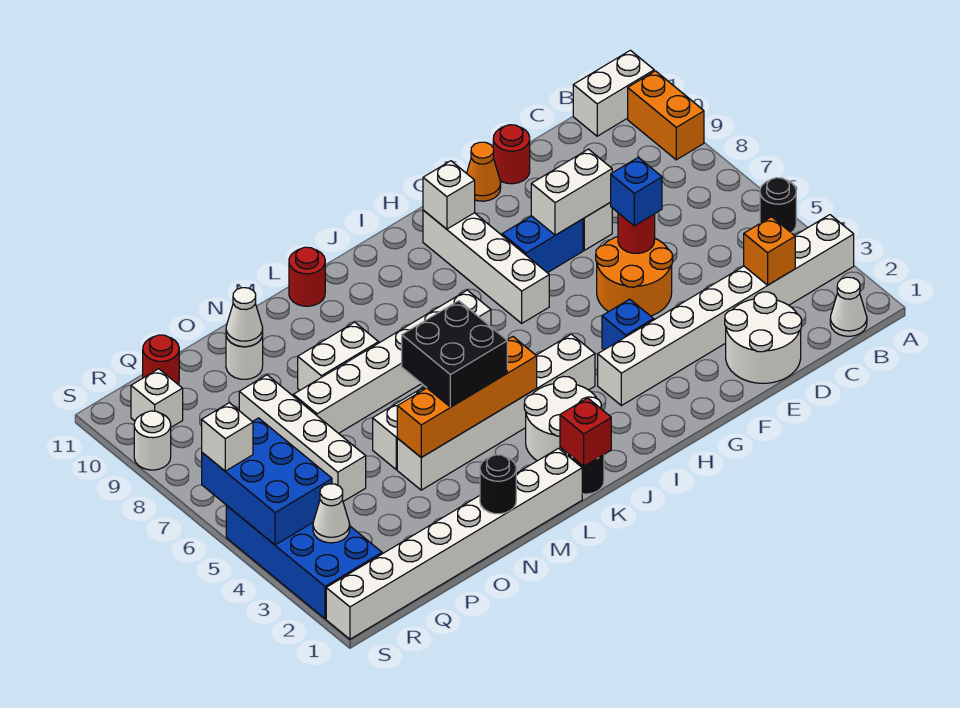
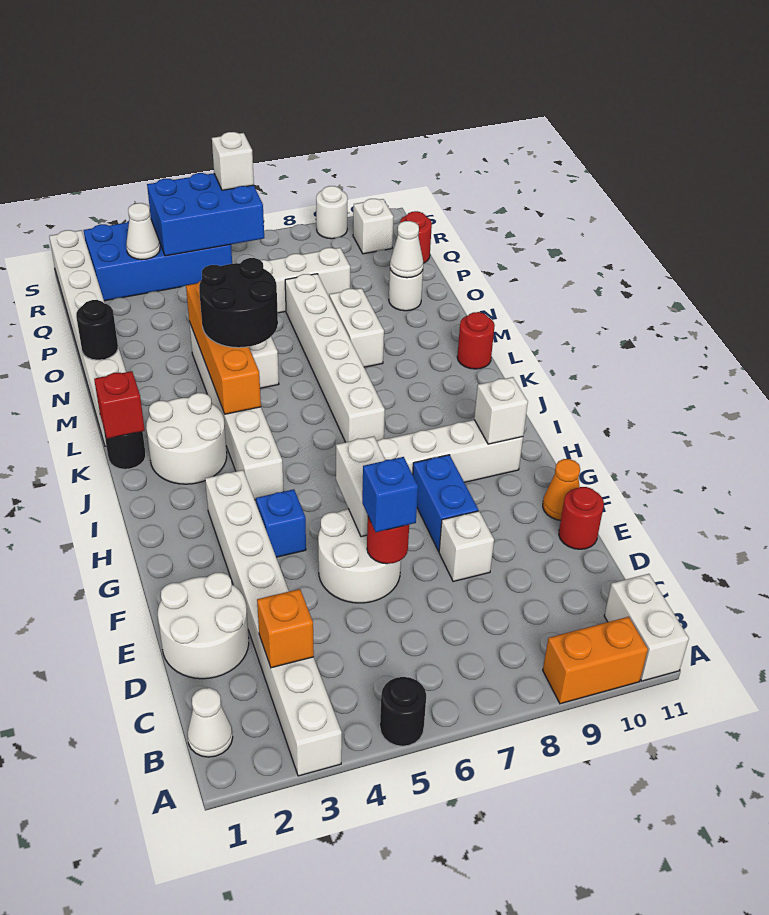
orange 2x2 round brick [596,237,673,316] -> white 2x2 round brick [318,509,401,603]
white 1x2 brick [531,149,612,235] -> white 1x2 brick moved to [336,436,385,537]
black 2x2 brick [402,301,507,407] -> black 2x2 round brick [199,258,278,348]

